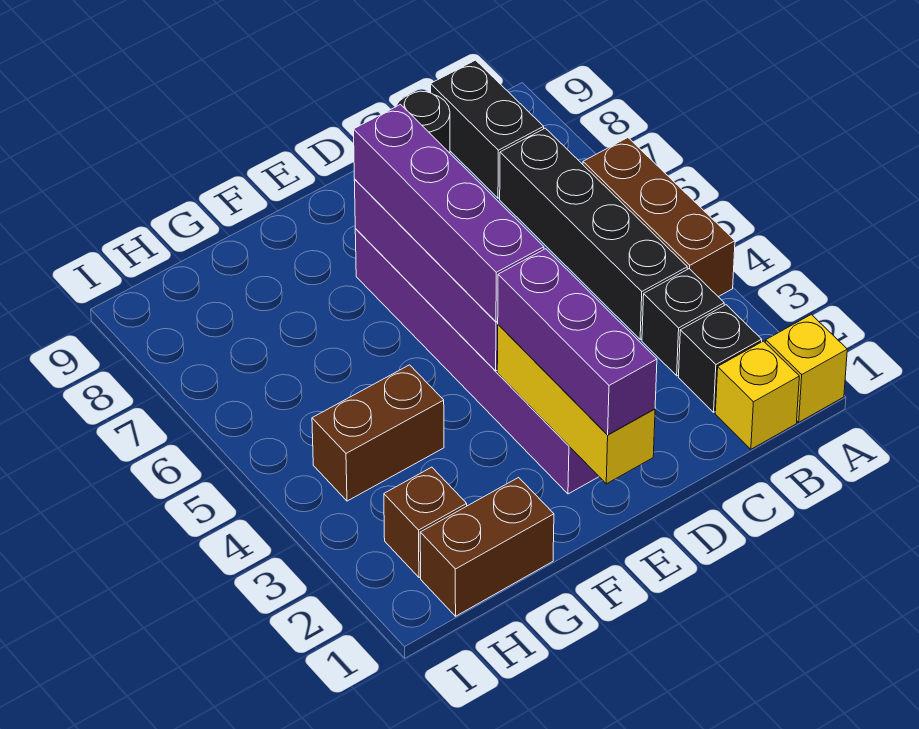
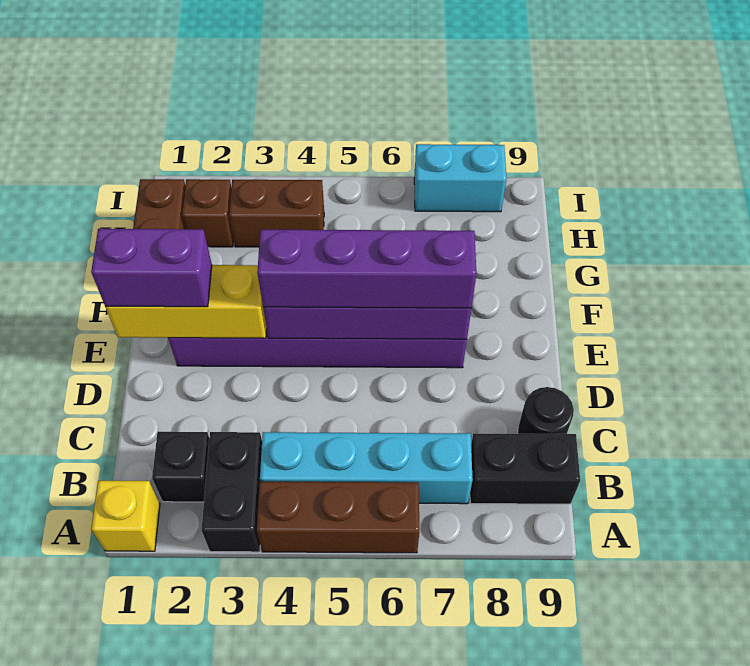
yellow 1x1 brick [715,341,799,449] -> none
black 1x1 brick [642,269,724,376] -> black 1x2 brick [201,432,262,552]
black 1x4 brick [500,128,687,339] -> cyan 1x4 brick [260,432,473,504]
purple 1x3 brick [498,249,657,435] -> purple 1x2 brick [91,229,212,307]
brown 1x2 brick [312,365,444,501] -> brown 1x2 brick turned to [229,180,324,247]
none -> cyan 1x2 brick [414,144,507,212]

